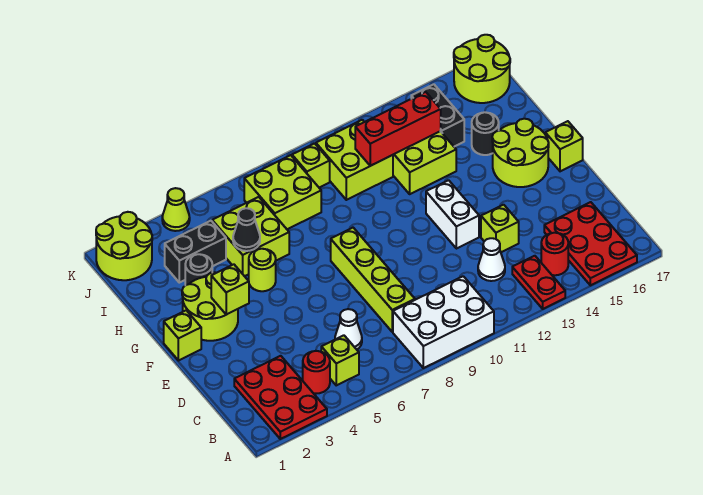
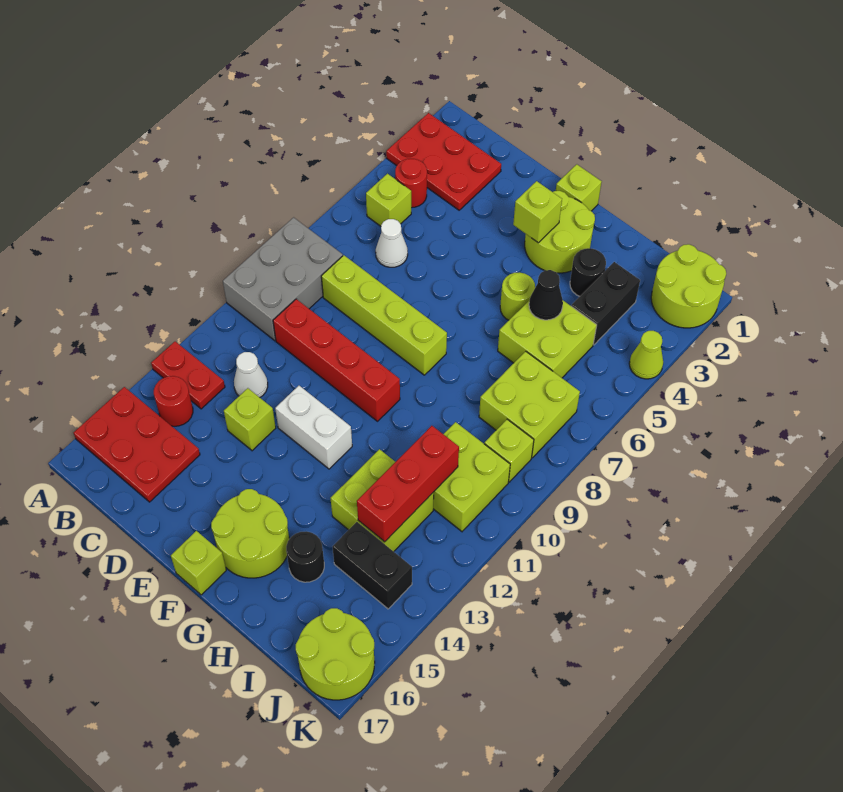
white 2x3 brick [393,276,494,368] -> grey 2x3 brick [223,217,343,341]
none -> red 1x4 brick [273,299,400,421]

